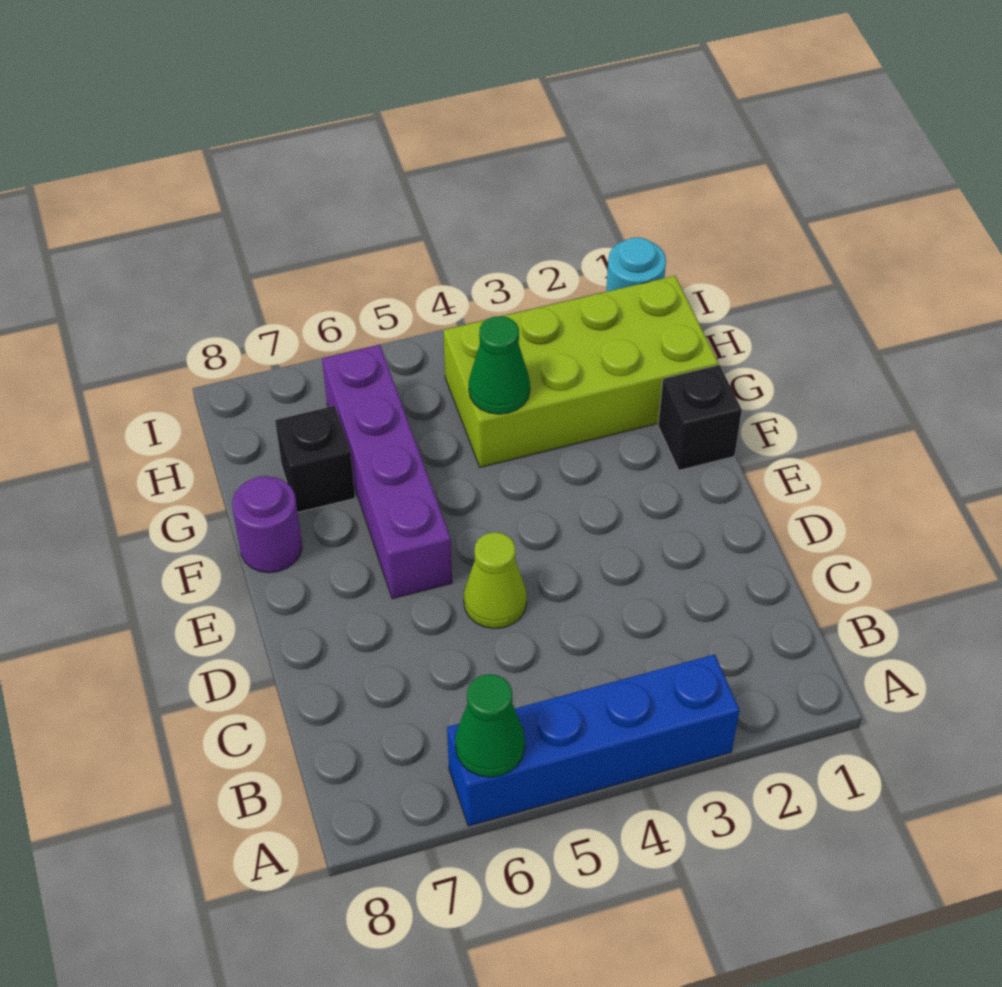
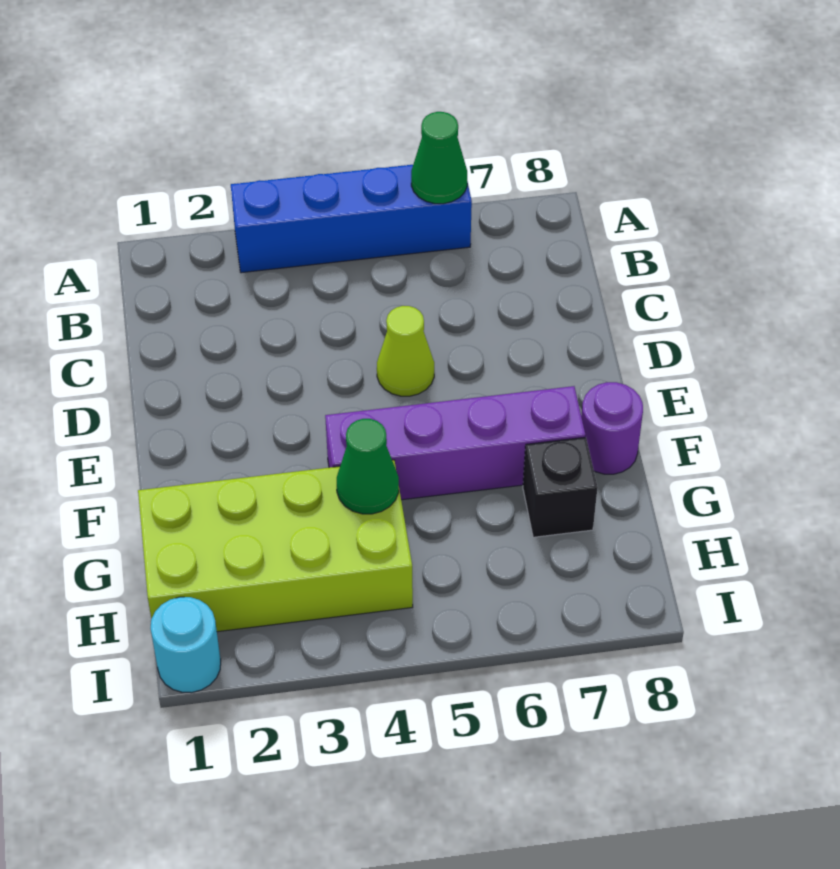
purple 1x4 brick [322,345,452,599] -> purple 1x4 brick turned to [325,386,585,500]
black 1x1 brick [658,365,742,470] -> none

